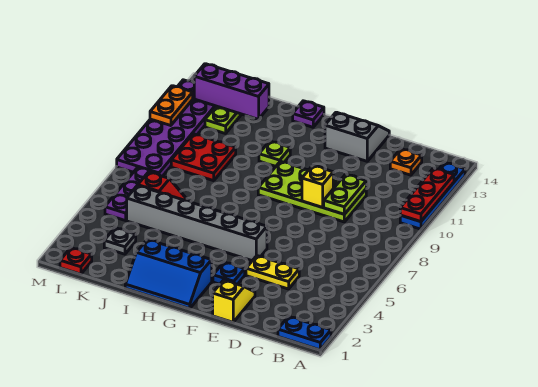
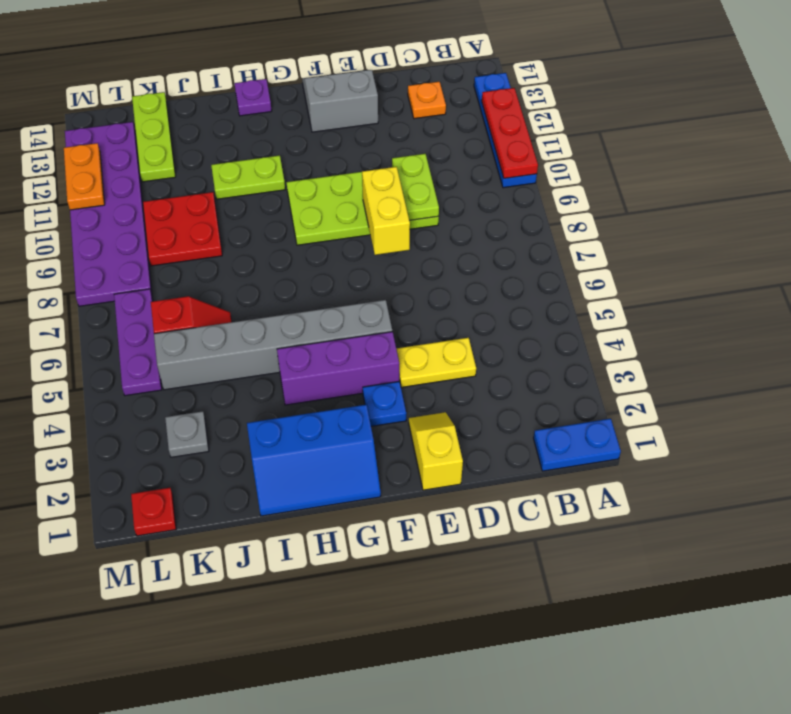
yellow 1x1 brick [302,165,333,207] -> yellow 1x2 brick [362,167,410,255]
lime 1x1 plate [259,141,290,166] -> lime 1x2 plate [211,155,285,199]
purple 1x3 brick [194,64,269,119] -> purple 1x3 brick moved to [277,332,399,405]

